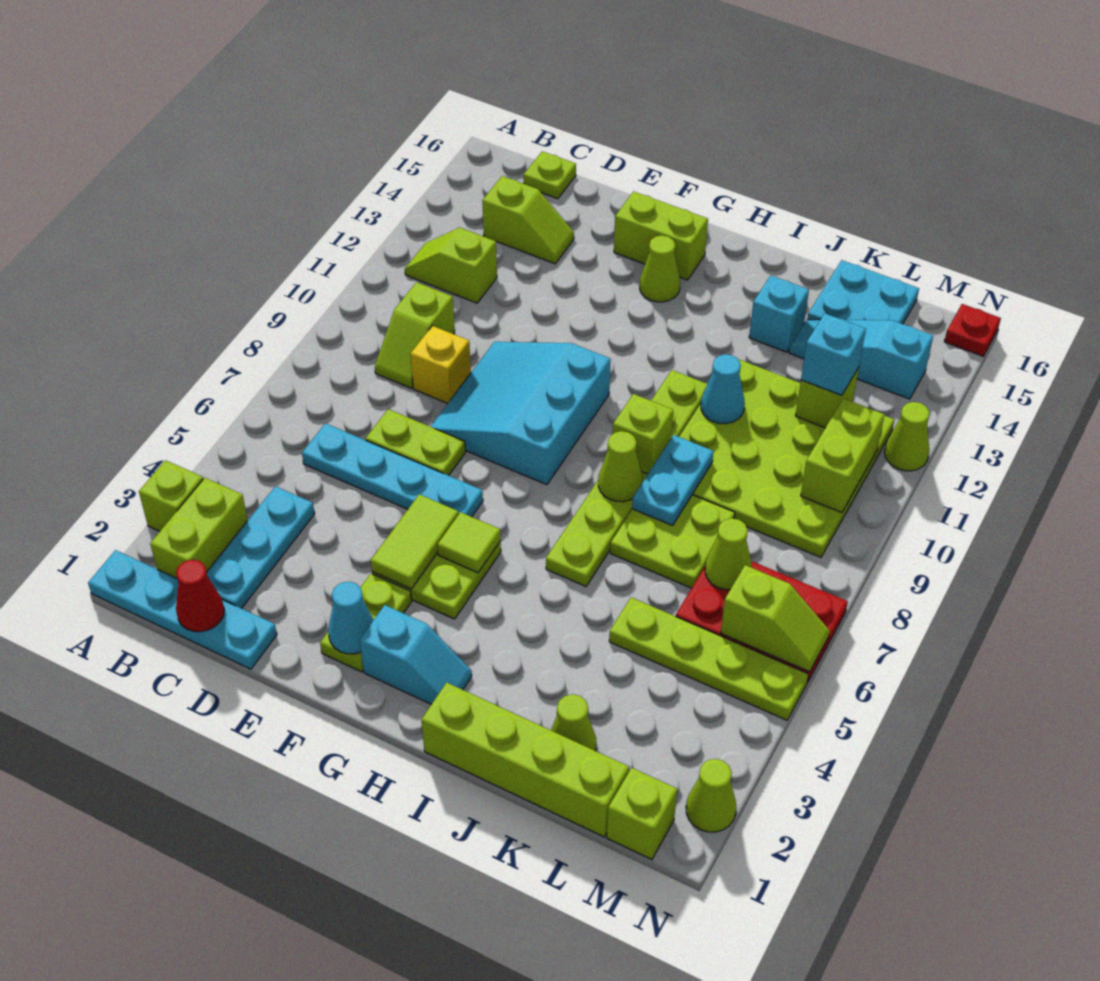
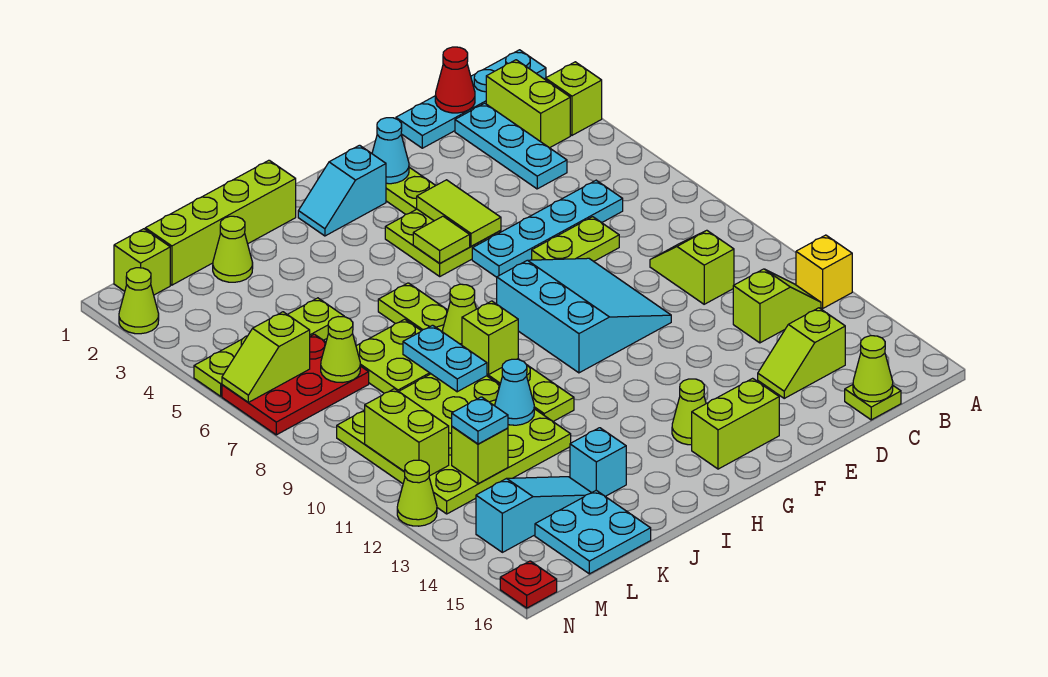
none -> lime 1x1 cone [853,336,893,402]
yellow 1x1 brick [410,326,471,403] -> yellow 1x1 brick moved to [796,235,852,309]
cyan 1x1 brick [801,313,866,395] -> cyan 1x1 plate [452,397,508,444]

